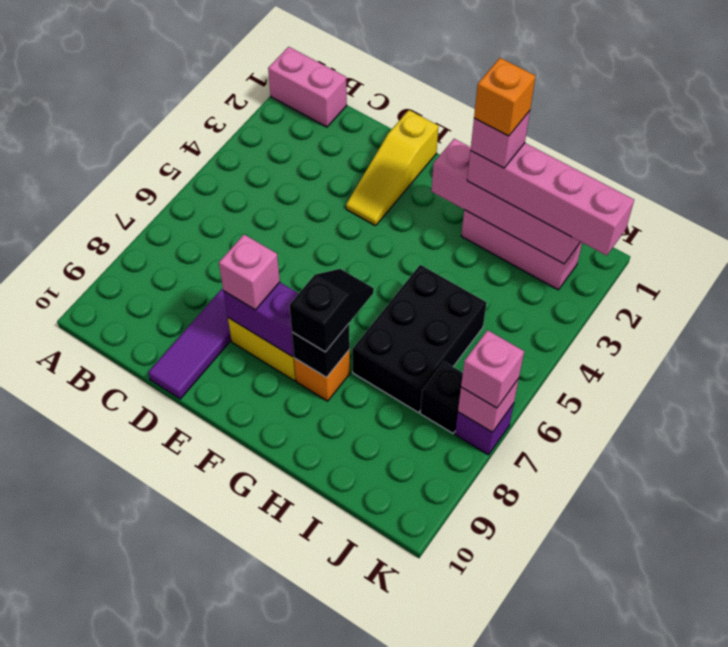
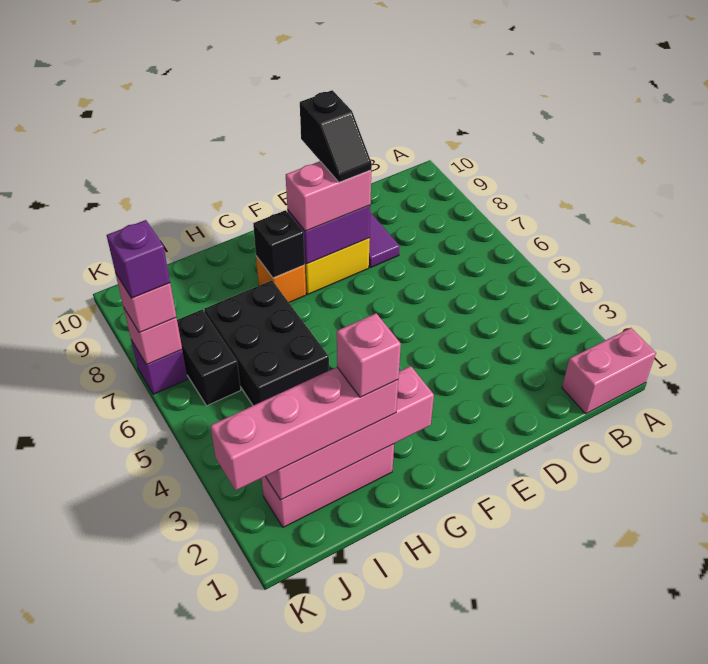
yellow 1x3 slope [346,110,438,226] -> none
pink 1x1 brick [219,235,280,310] -> pink 1x2 brick [286,161,371,231]
black 1x2 slope [290,269,374,352] -> black 1x2 slope moved to [300,90,372,182]
orange 1x1 brick [474,58,536,136] -> none
black 1x1 brick [420,362,463,433] -> black 1x2 brick [177,310,241,406]
none -> purple 1x1 brick [107,220,170,298]

